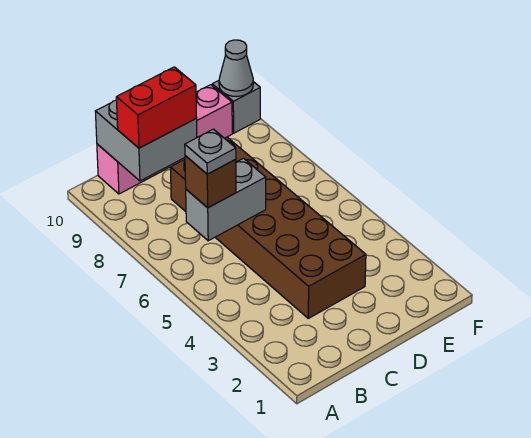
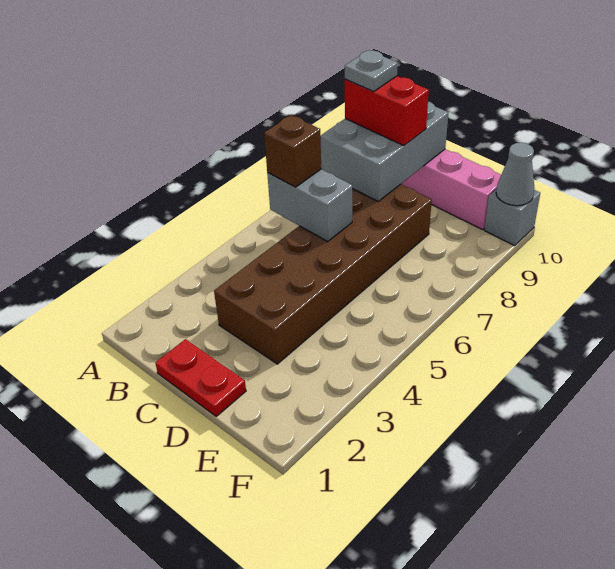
grey 1x1 plate [185,129,236,174] -> grey 1x1 plate moved to [345,50,398,92]
grey 2x2 brick [95,100,197,181] -> grey 2x3 brick [321,102,448,201]
none -> red 1x2 plate [155,339,246,416]

